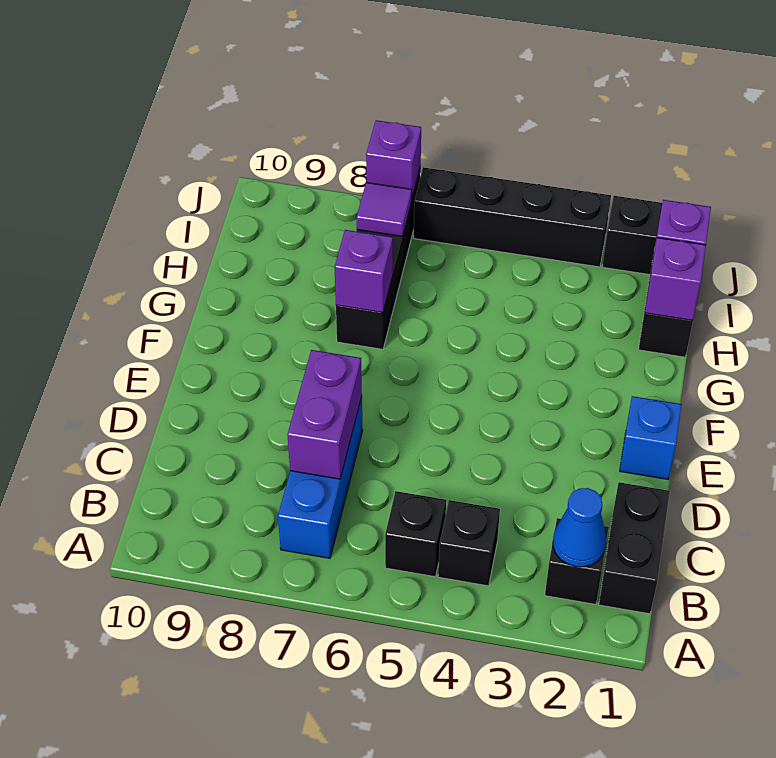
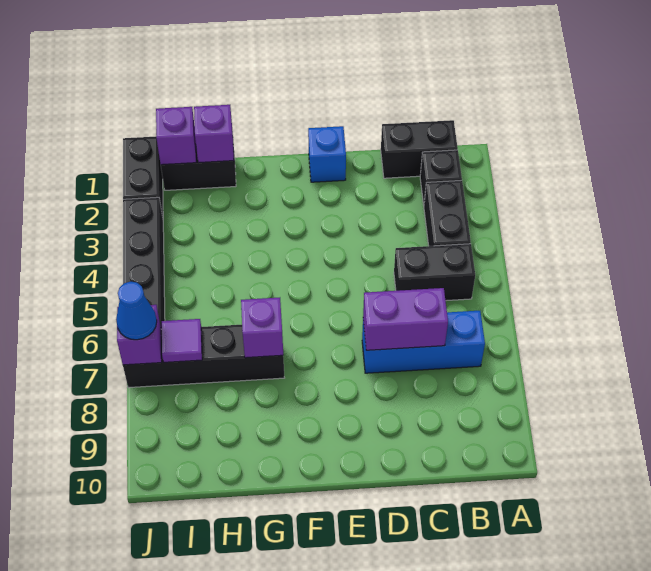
blue 1x1 cone [553,488,606,567] -> blue 1x1 cone moved to [116,282,157,340]
black 1x1 brick [438,500,500,586] -> black 1x2 brick [424,180,471,246]
black 1x1 brick [385,491,446,577] -> black 1x2 brick [394,244,475,301]

